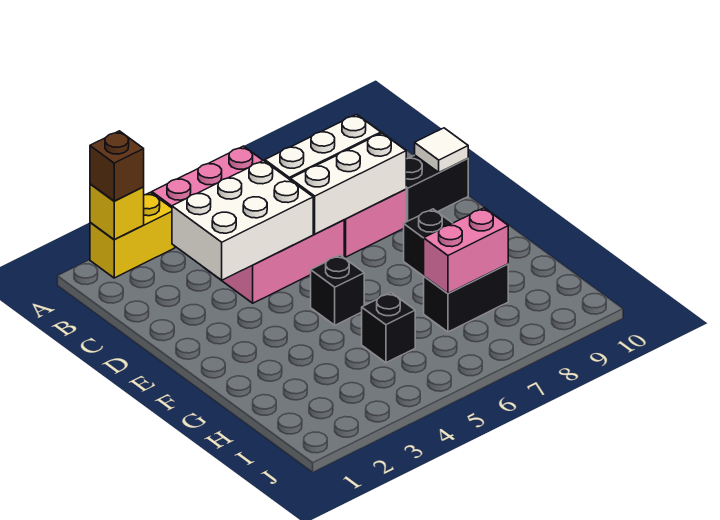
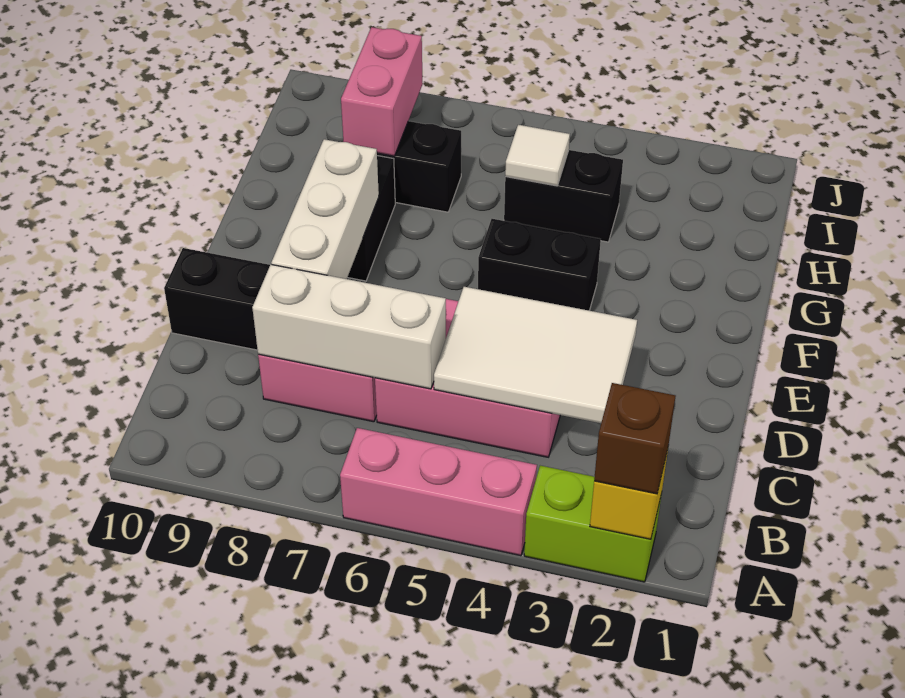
yellow 1x2 brick [90,192,175,278] -> lime 1x2 brick [524,466,662,582]
white 2x3 brick [172,161,313,280] -> white 2x3 tile [434,287,637,423]
white 1x3 brick [290,133,406,234] -> white 1x3 brick turned to [271,139,379,279]
white 1x1 tile [415,128,468,172] -> white 1x1 tile moved to [505,125,570,186]
black 1x1 brick [311,255,364,325] -> black 1x2 brick [478,219,601,311]
black 1x1 brick [362,293,415,363] -> black 1x2 brick [504,150,623,242]
pink 1x2 brick [424,208,508,294] -> pink 1x2 brick turned to [341,27,423,156]

